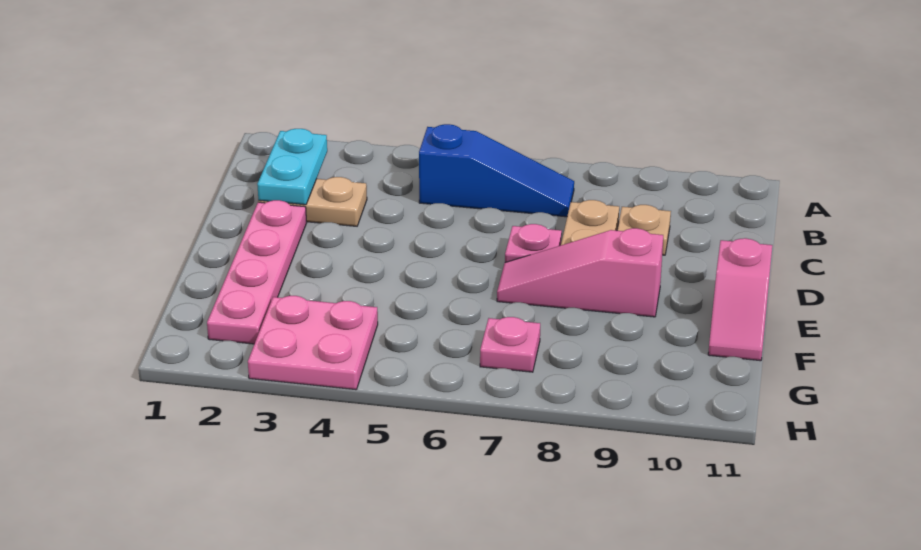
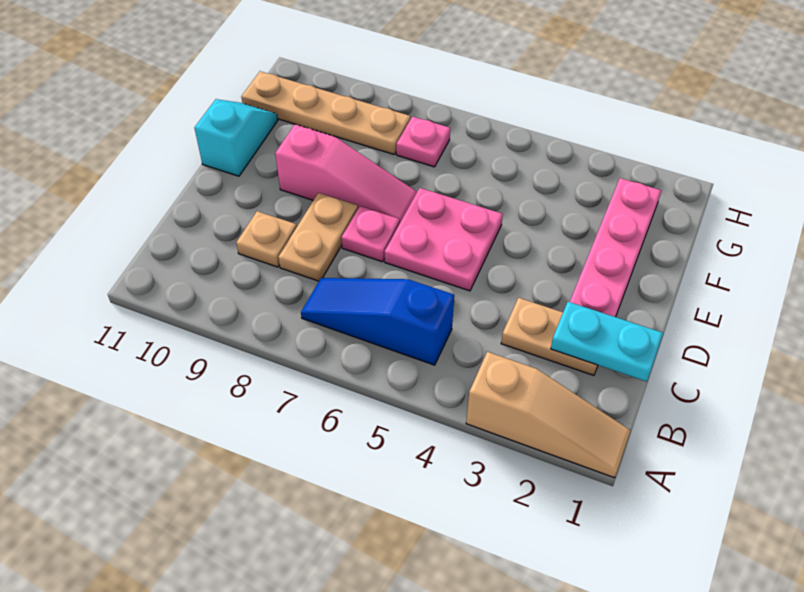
none -> tan 1x3 slope [466,352,631,478]
cyan 1x2 plate [257,129,327,205] -> cyan 1x2 plate turned to [551,302,663,382]
pink 1x2 slope [708,238,772,361] -> cyan 1x2 slope [195,99,278,176]
pink 2x2 plate [248,296,378,390] -> pink 2x2 plate moved to [385,188,503,291]
none -> tan 1x4 plate [241,71,410,155]

